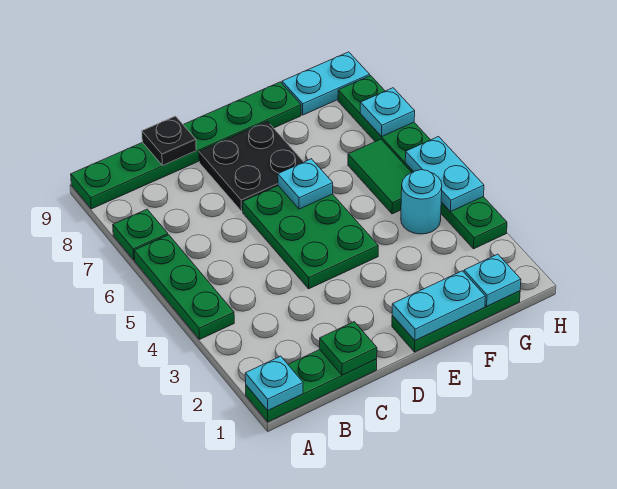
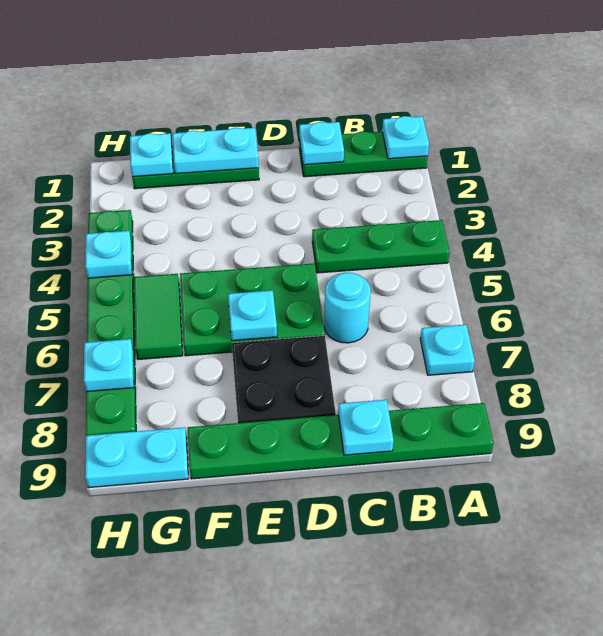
green 1x3 plate [134,235,234,339] -> green 1x3 plate turned to [312,220,450,273]
green 1x1 plate [113,209,168,260] -> cyan 1x1 plate [420,325,475,375]
green 1x1 plate [319,322,377,375] -> cyan 1x1 plate [299,122,344,165]
black 1x1 plate [142,116,196,165] -> cyan 1x1 plate [338,400,394,455]
green 2x3 plate [242,186,378,289] -> green 2x3 plate turned to [180,263,325,356]
cyan 1x1 round brick [401,170,442,234] -> cyan 1x1 round brick moved to [324,273,371,343]
cyan 1x2 plate [405,137,484,212] -> cyan 1x1 plate [85,231,132,278]

